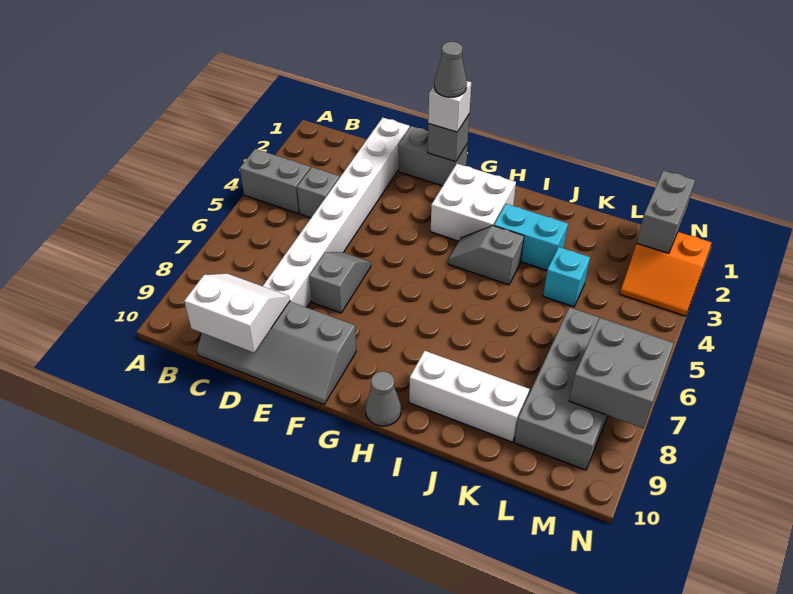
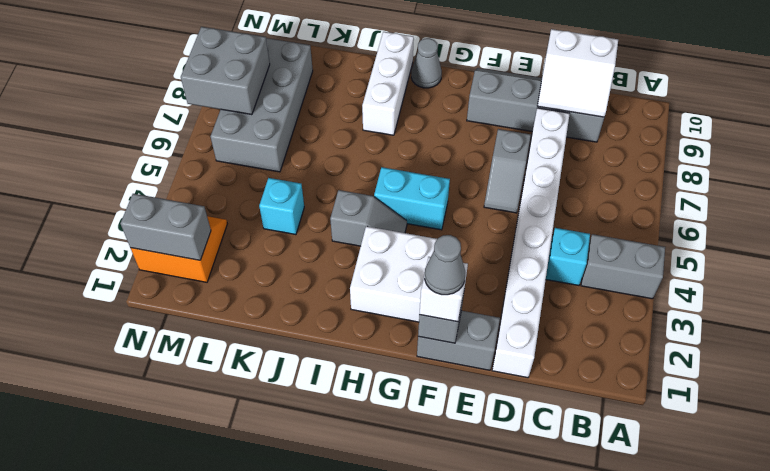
grey 1x1 brick [297,167,339,218] -> cyan 1x1 brick [546,228,590,285]
cyan 1x2 brick [494,204,568,270] -> cyan 1x2 brick moved to [374,167,450,230]
white 1x3 brick [409,351,529,442] -> white 1x3 brick turned to [362,32,414,135]
grey 1x2 brick [637,171,695,253] -> grey 1x2 brick turned to [121,194,211,260]

